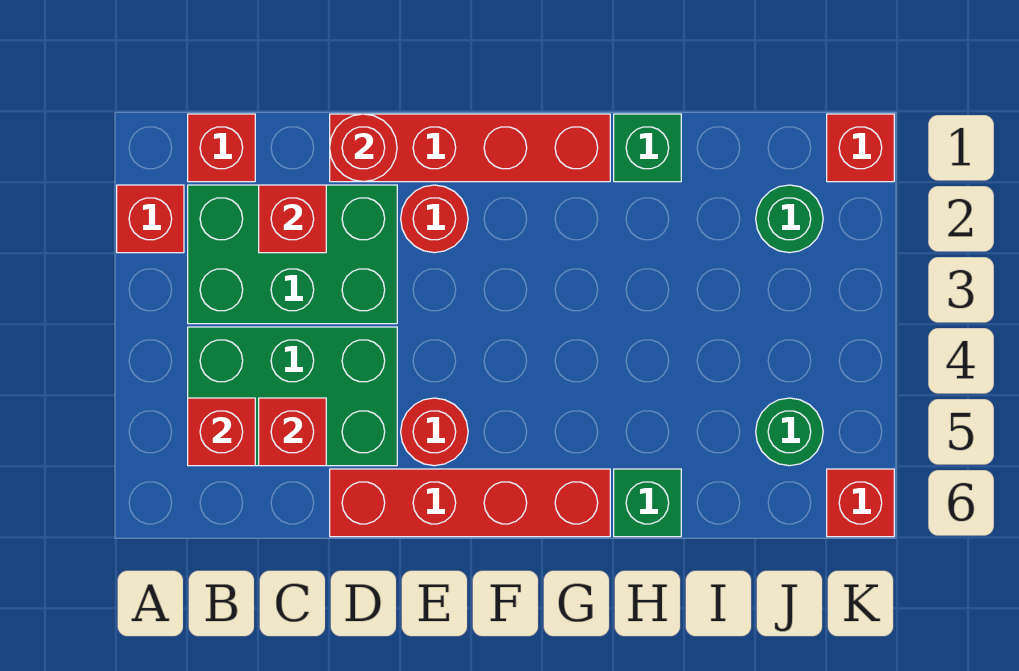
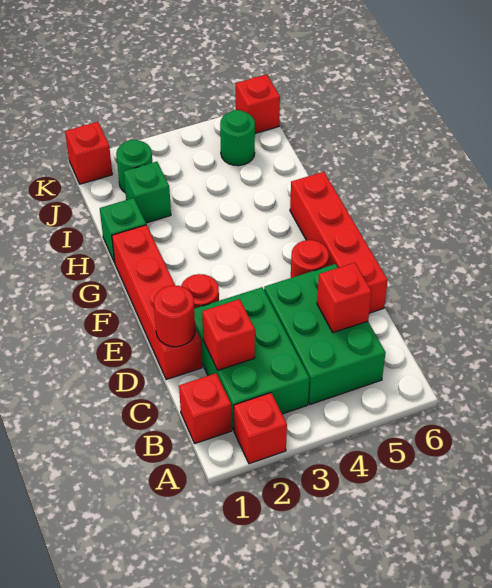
red 1x1 brick [188,398,255,466] -> none
green 1x1 brick [614,469,681,537] -> green 1x1 brick moved to [124,162,171,223]

